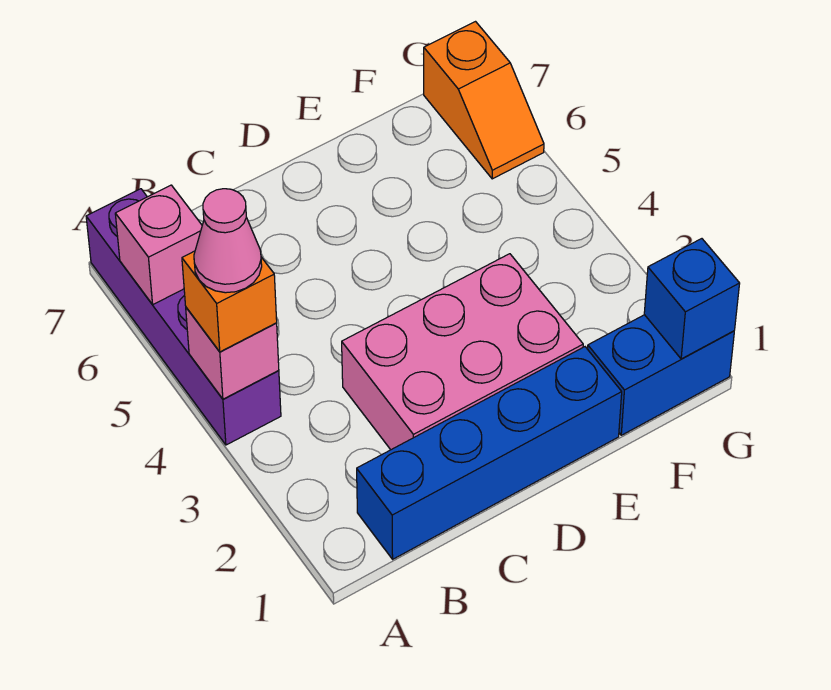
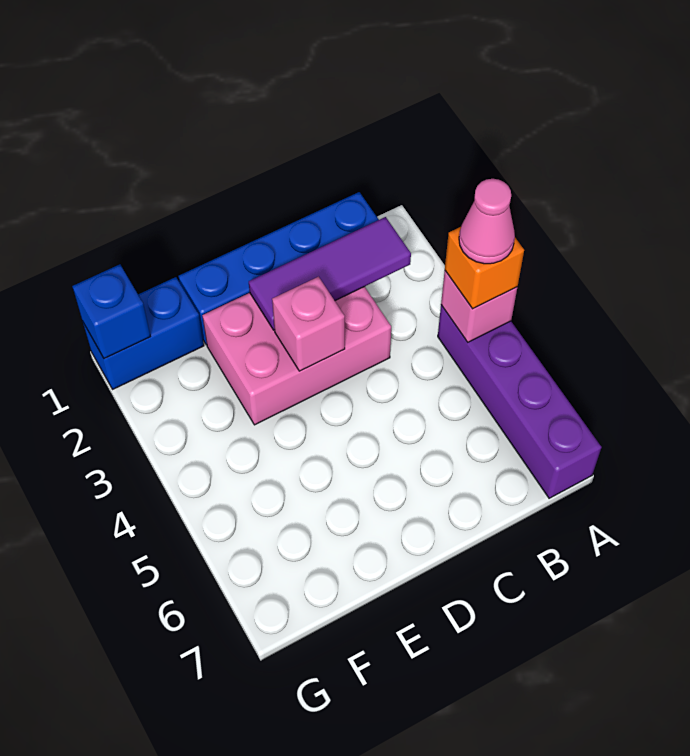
pink 1x1 brick [115,185,202,305] -> pink 1x1 brick moved to [272,277,345,371]
none -> purple 1x3 tile [249,217,411,330]
orange 1x2 slope [424,22,544,179] -> none

